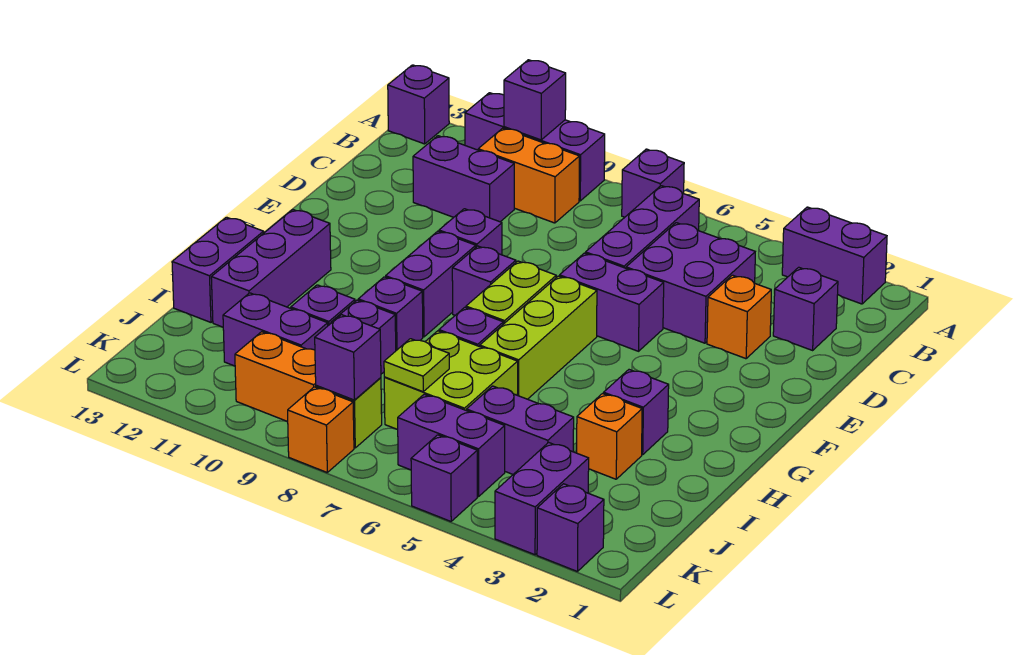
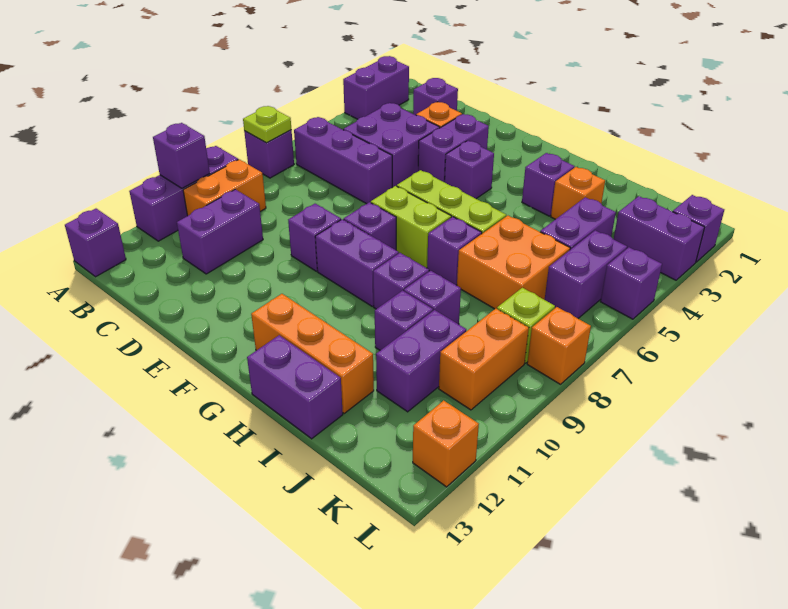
purple 1x2 brick [560,253,664,351] -> purple 1x2 brick moved to [418,114,489,182]
purple 1x3 brick [211,210,331,327] -> orange 1x3 brick [251,294,374,414]
lime 2x2 brick [384,331,518,430] -> orange 2x2 brick [457,216,570,309]
lime 1x1 plate [384,339,449,392] -> lime 1x1 plate moved to [243,106,291,143]
purple 1x1 brick [315,315,381,400] -> purple 1x1 brick moved to [445,141,494,199]
none -> orange 1x1 brick [413,400,479,487]

